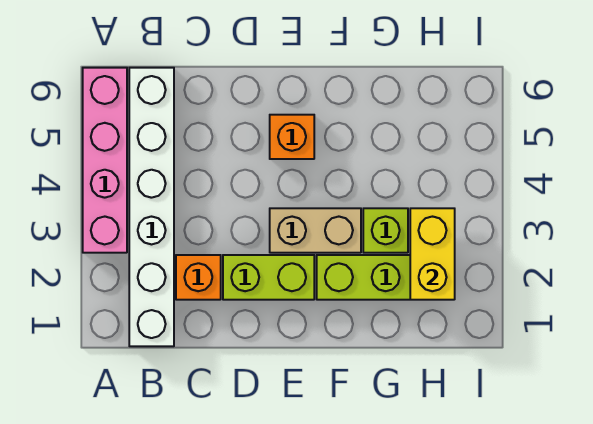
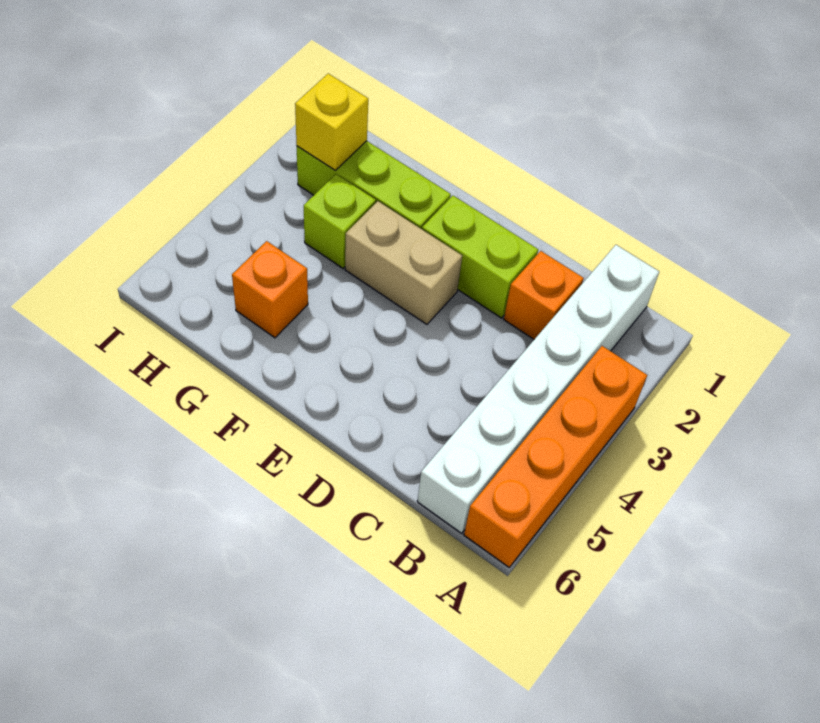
pink 1x4 brick [83,68,127,253] -> orange 1x4 brick [464,346,647,567]
orange 1x1 brick [270,115,314,159] -> orange 1x1 brick moved to [232,241,308,338]
yellow 1x2 brick [410,208,455,300] -> yellow 1x1 brick [295,74,368,170]

